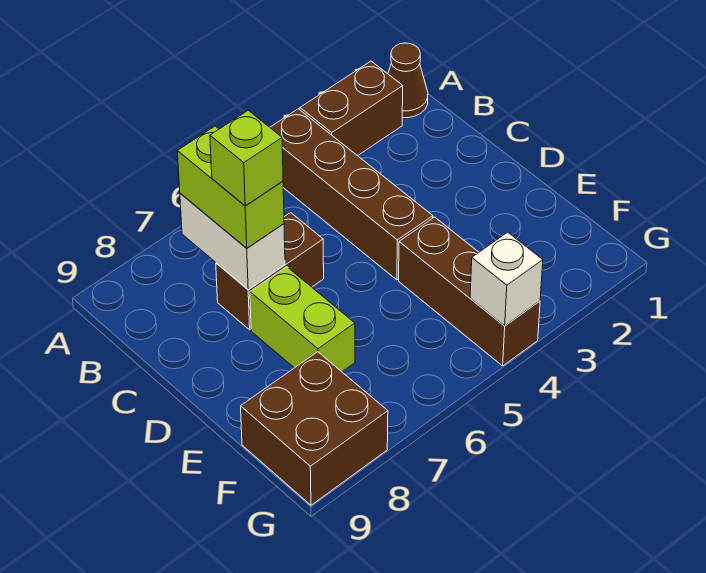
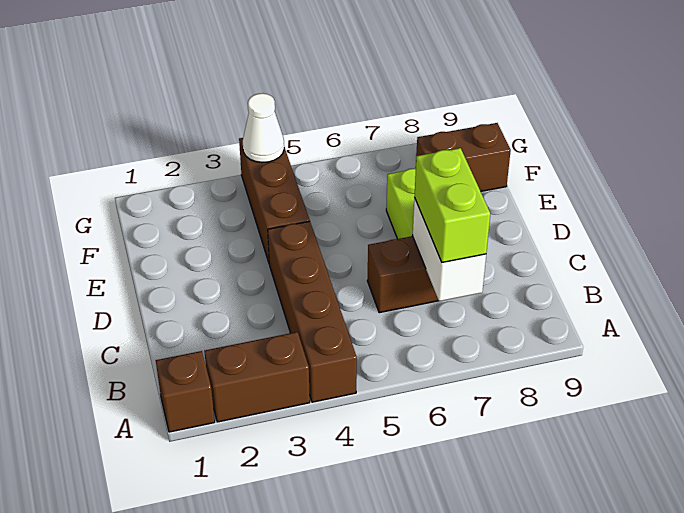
brown 1x1 cone [388,43,428,118] -> brown 1x1 brick [156,351,215,432]
lime 1x1 brick [210,110,283,206] -> none
brown 2x2 brick [241,352,388,505] -> brown 1x2 brick [416,123,511,191]
white 1x1 brick [470,232,543,326] -> white 1x1 cone [243,93,284,163]

